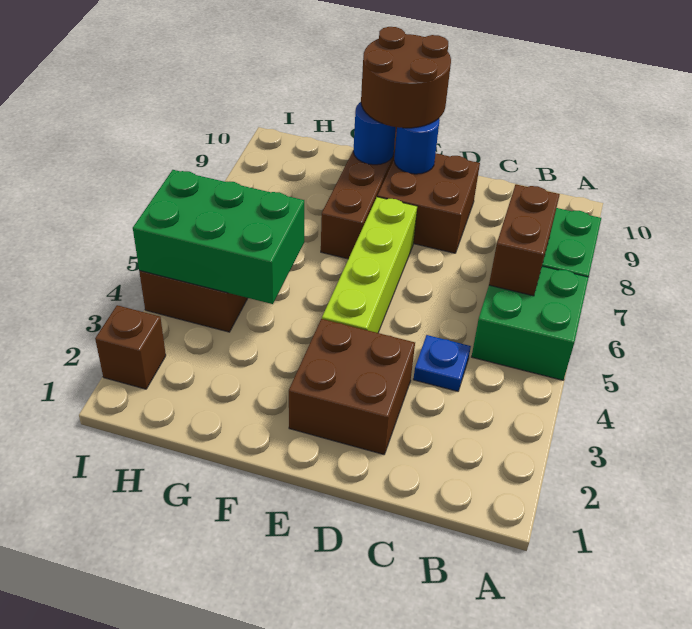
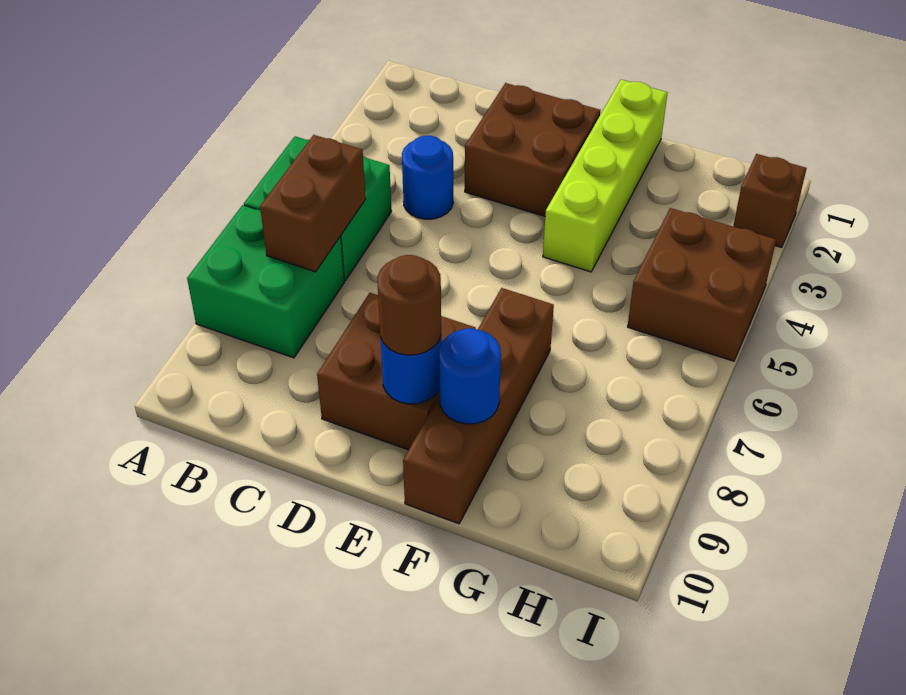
blue 1x1 plate [413,335,471,391] -> blue 1x1 round brick [402,136,453,219]
lime 1x4 brick [322,197,417,333] -> lime 1x4 brick moved to [543,80,668,272]
brown 2x2 round brick [361,27,451,128] -> brown 1x1 round brick [377,255,441,355]
green 2x3 brick [133,170,304,304] -> none

